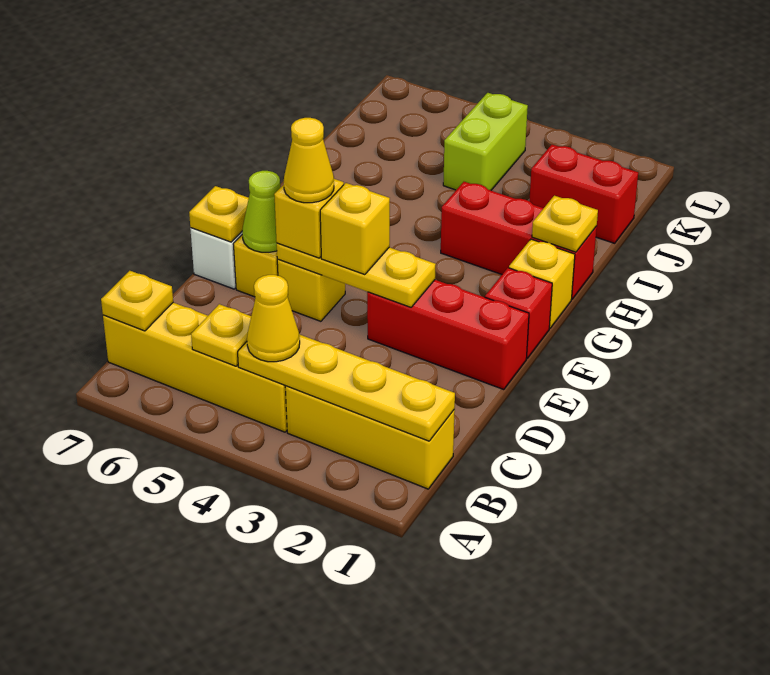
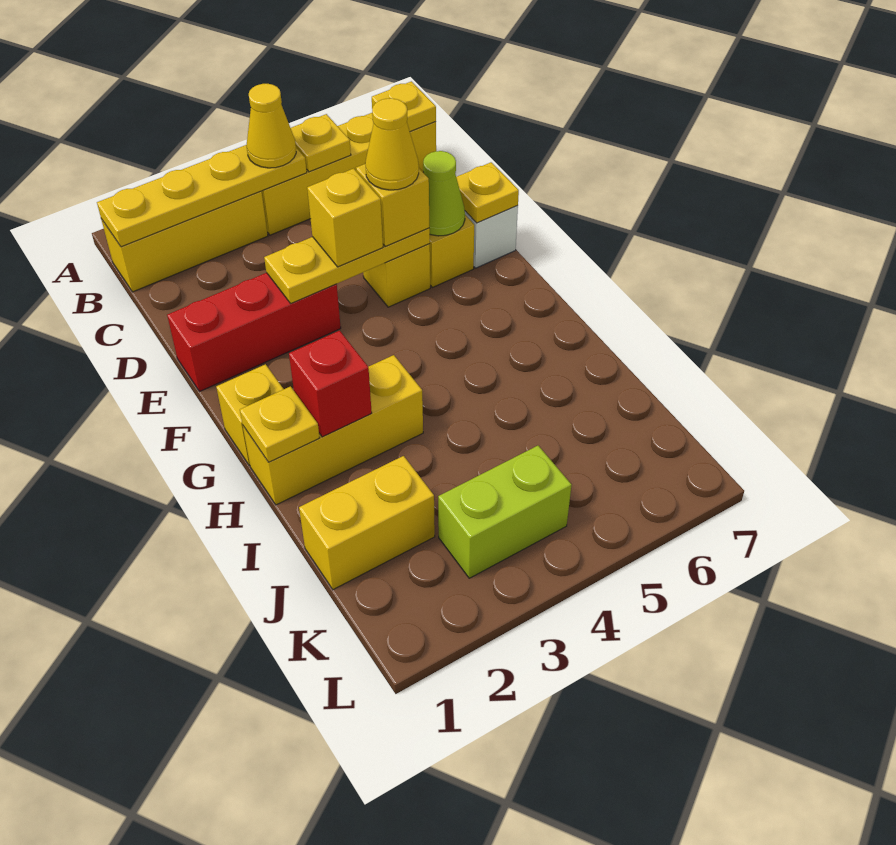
red 1x1 brick [485,268,552,358] -> red 1x1 brick moved to [289,331,372,437]
red 1x3 brick [441,182,597,299] -> yellow 1x3 brick [243,355,423,505]
red 1x2 brick [529,145,638,243] -> yellow 1x2 brick [299,456,435,590]
lime 1x2 brick [443,93,528,190] -> lime 1x2 brick turned to [438,446,571,578]

